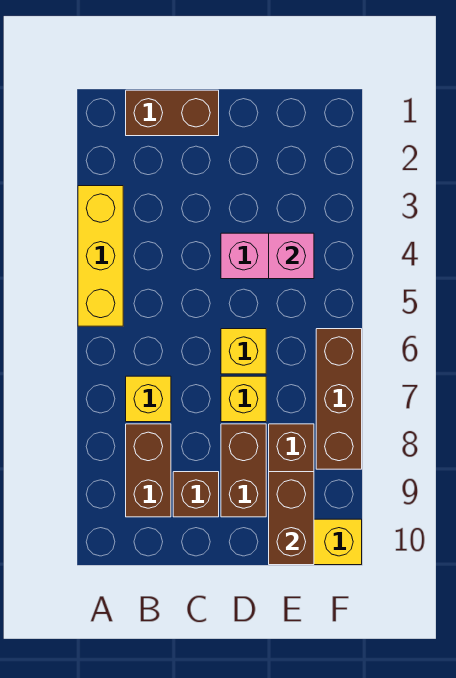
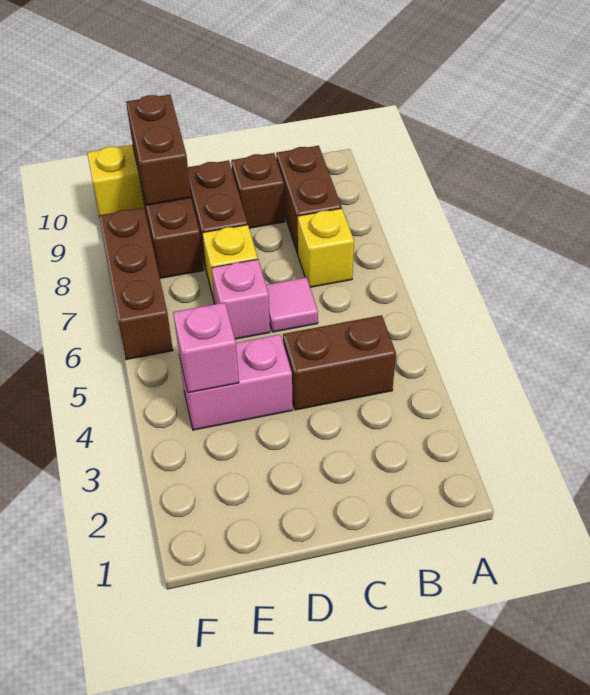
yellow 1x3 brick [78,186,123,326] -> none
brown 1x2 brick [126,90,219,136] -> brown 1x2 brick moved to [283,315,396,410]
none -> pink 1x1 tile [266,277,318,332]
yellow 1x1 brick [221,329,266,374] -> pink 1x1 brick [212,259,270,339]

